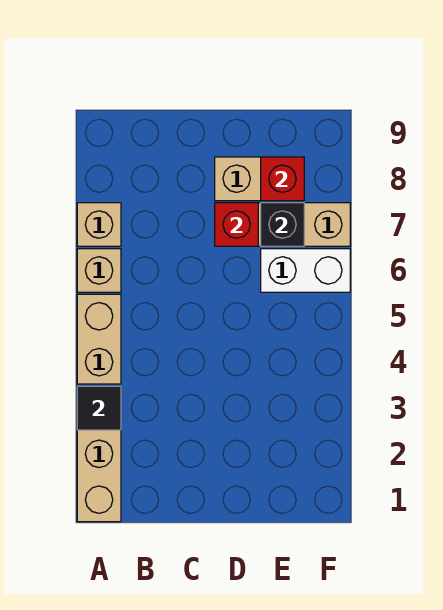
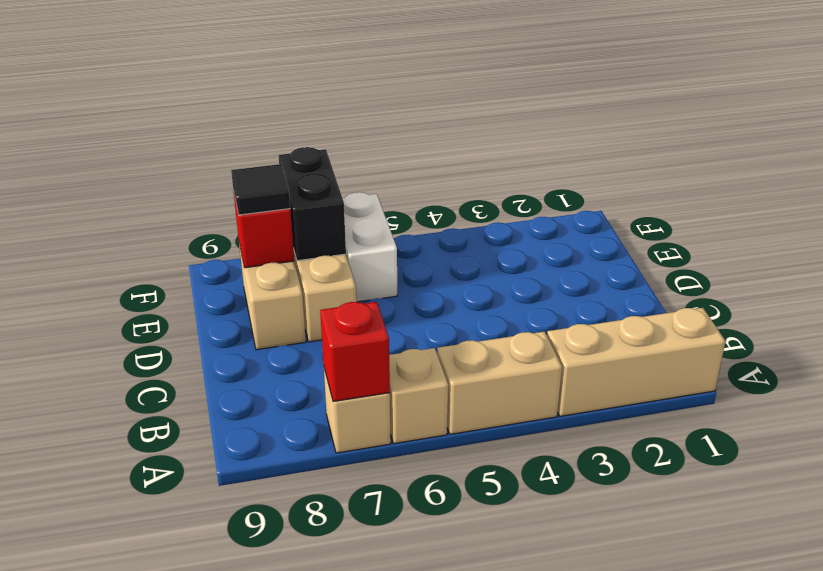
black 1x1 tile [77,386,121,430] -> black 1x1 tile moved to [231,164,290,215]
red 1x1 brick [215,203,258,246] -> red 1x1 brick moved to [320,302,390,401]
black 1x1 brick [261,203,304,246] -> black 1x2 brick [279,147,346,261]

